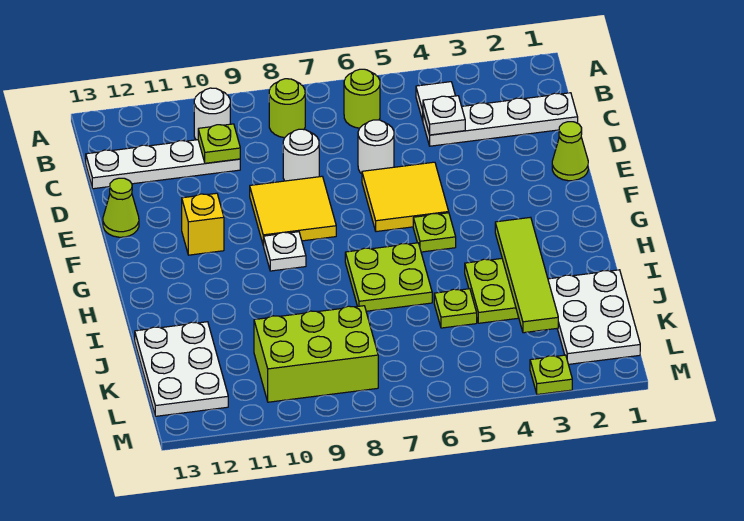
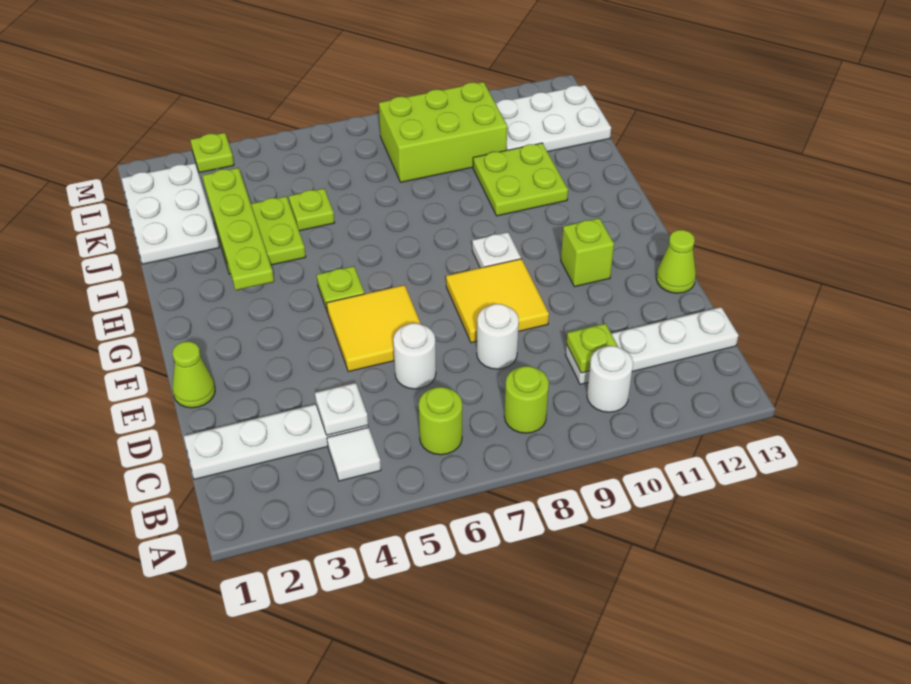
yellow 1x1 brick [182,193,224,255] -> lime 1x1 brick [561,218,614,287]
lime 1x4 tile [495,217,558,333] -> lime 1x4 plate [202,168,274,290]
lime 2x2 plate [345,243,432,311] -> lime 2x2 plate moved to [473,143,568,216]
white 2x3 plate [135,322,228,416] -> white 2x3 plate turned to [495,85,611,152]

